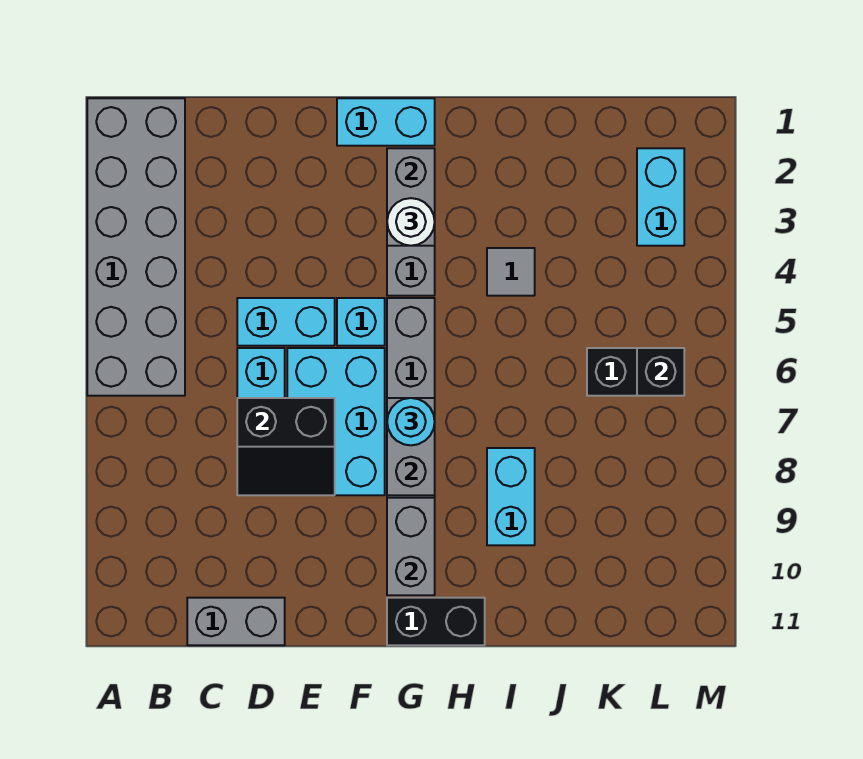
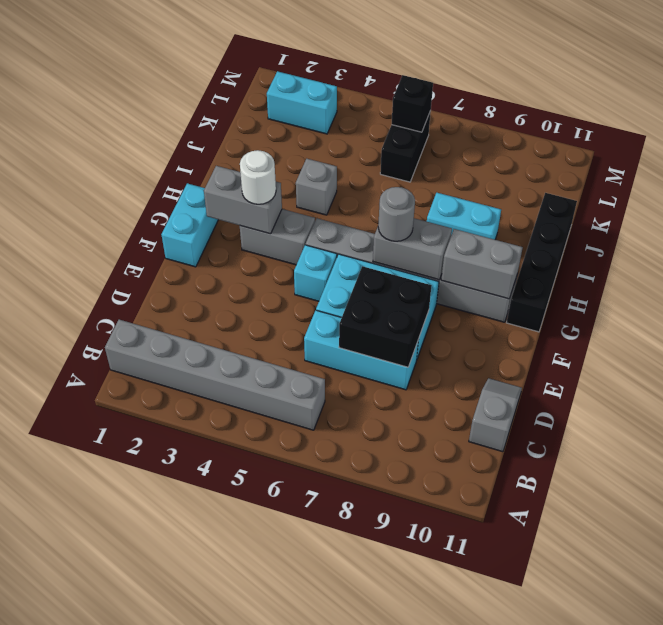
grey 2x6 brick [87,98,185,396] -> grey 1x6 brick [105,320,325,430]
grey 1x2 brick [187,598,285,645] -> grey 1x2 slope [469,378,522,452]
cyan 1x2 brick [237,298,335,346] -> none
black 2x2 slope [237,398,335,495] -> black 2x2 brick [339,266,432,367]
cyan 1x1 round brick [387,398,435,445] -> grey 1x1 round brick [378,187,415,241]
black 1x2 brick [387,598,485,645] -> black 1x4 brick [507,193,577,332]
grey 1x1 tile [487,248,535,296] -> grey 1x1 brick [296,159,337,215]

